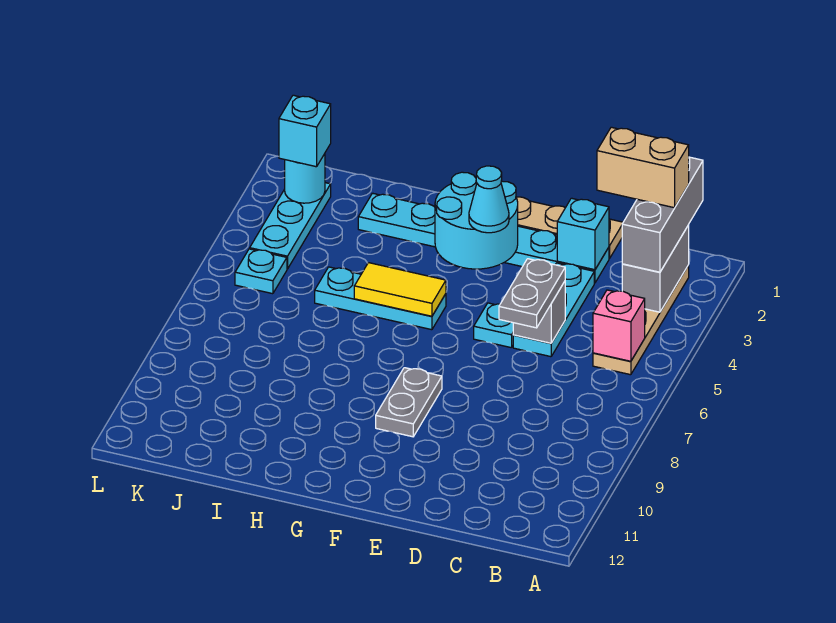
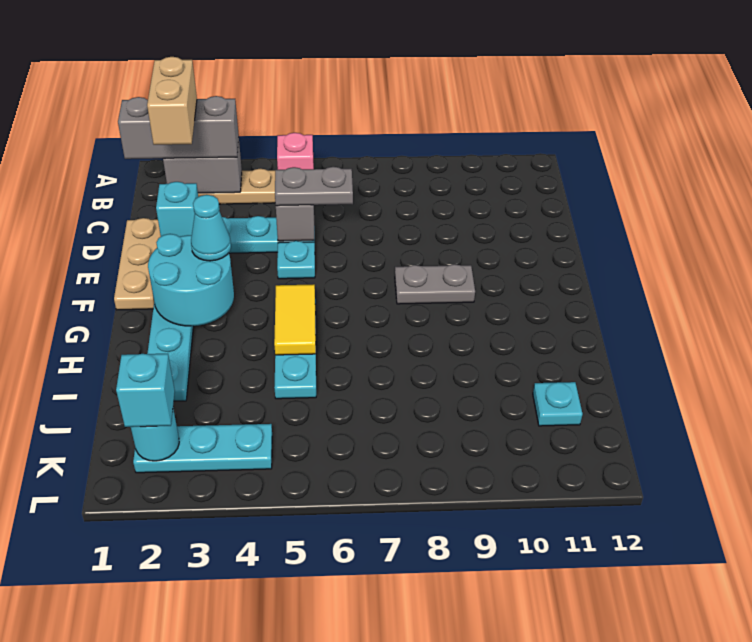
cyan 1x1 plate [235,249,287,294] -> cyan 1x1 plate moved to [533,382,583,426]

